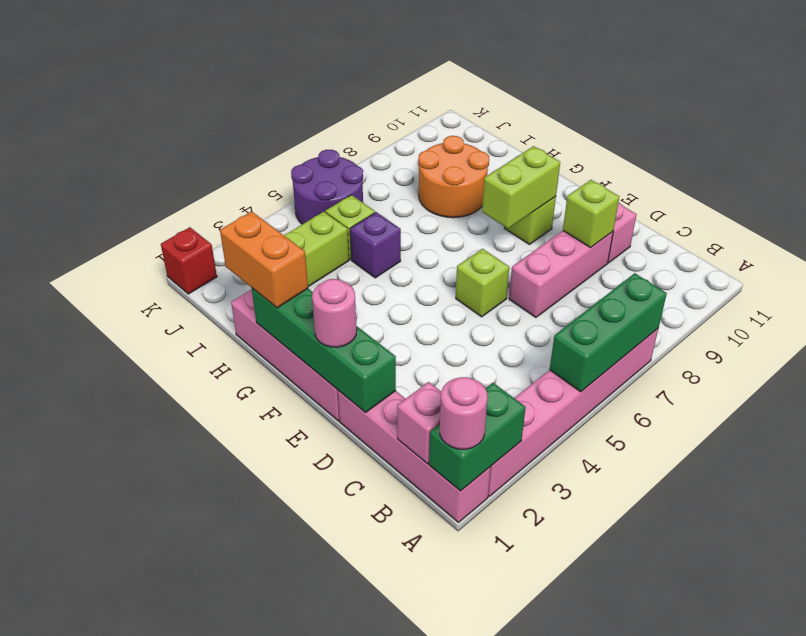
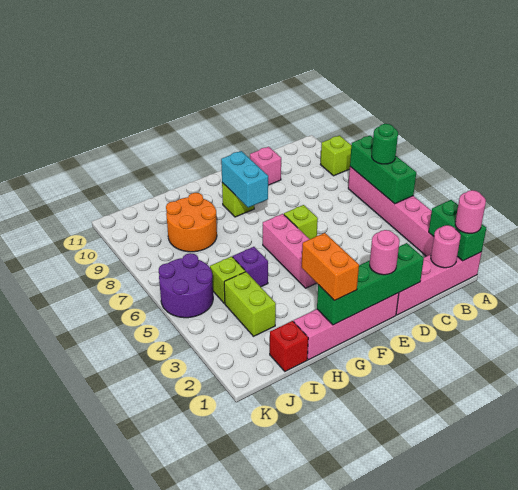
none -> green 1x1 round brick [372,124,398,164]
pink 1x1 brick [397,382,441,464] -> pink 1x1 round brick [431,225,461,268]
pink 1x3 brick [509,231,613,317] -> pink 1x3 brick moved to [263,214,316,288]
lime 1x1 brick [563,180,619,248] -> lime 1x1 brick moved to [321,135,351,176]
lime 1x2 brick [482,146,560,229] -> cyan 1x2 brick [221,151,268,207]
orange 1x2 brick [220,211,308,308] -> orange 1x2 brick turned to [302,233,359,301]
red 1x1 brick [161,227,217,294] -> red 1x1 brick moved to [270,321,308,371]

